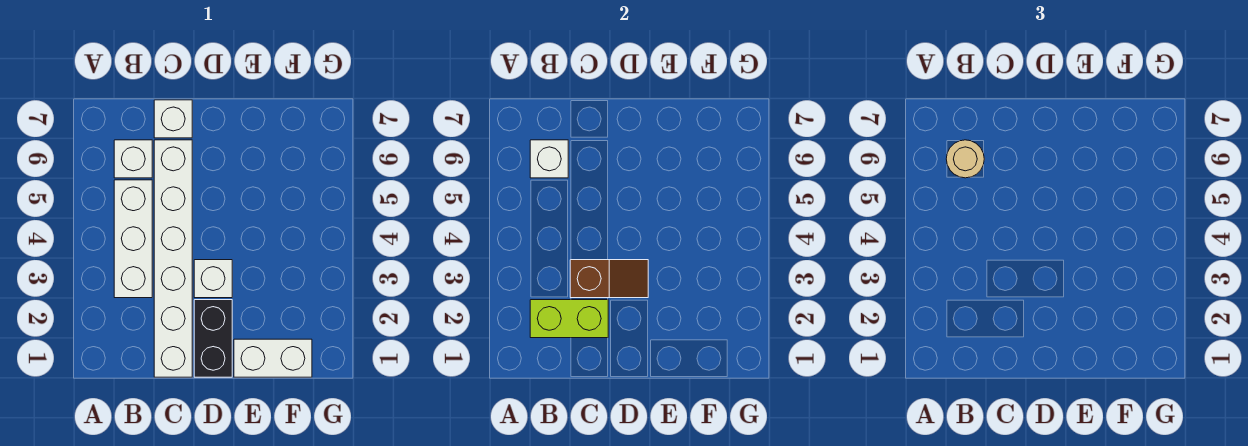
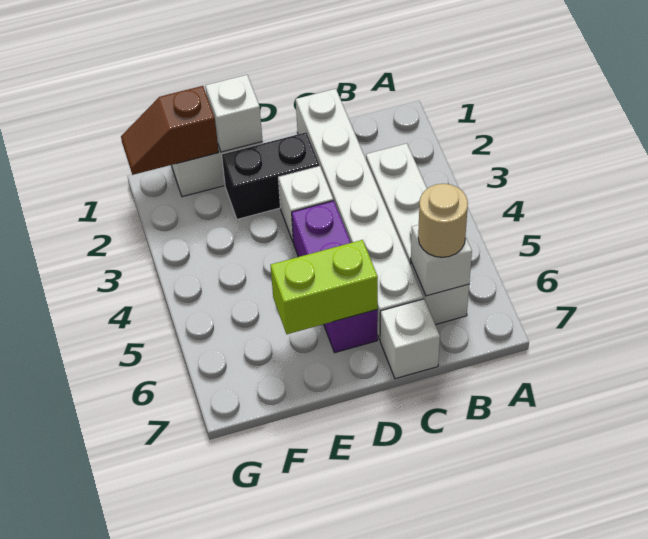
lime 1x2 brick [530,300,608,338] -> lime 1x2 brick moved to [270,240,378,334]
brown 1x2 slope [570,260,648,298] -> brown 1x2 slope moved to [121,86,219,175]
black 1x2 brick [194,300,232,377] -> black 1x2 brick turned to [222,132,320,219]
none -> purple 1x3 brick [292,201,378,353]
none -> white 1x1 brick [205,75,262,152]

